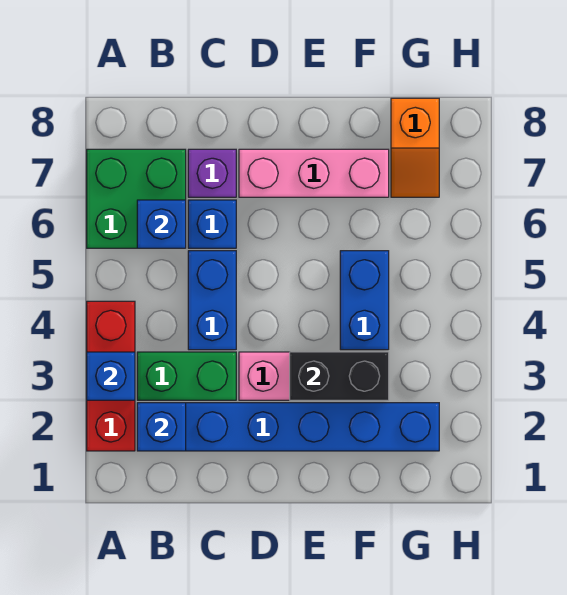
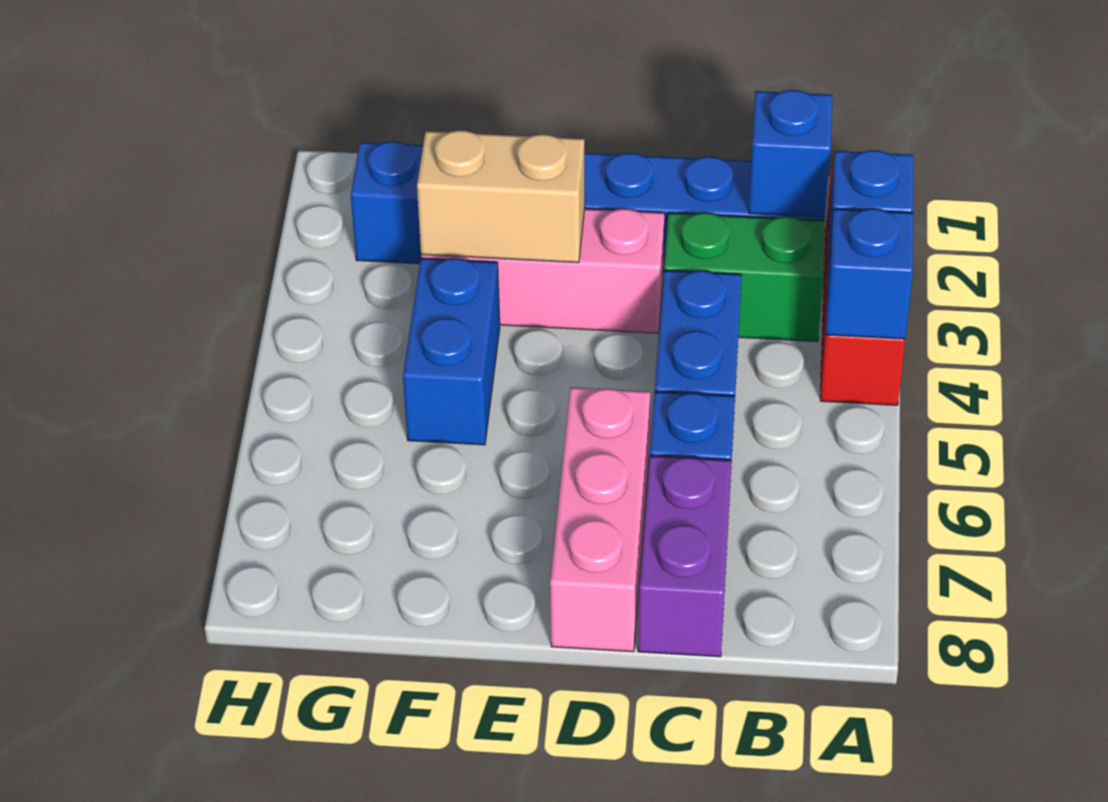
green 2x2 brick [87,149,186,248] -> none
blue 1x1 brick [137,200,186,248] -> blue 1x1 brick moved to [826,209,913,339]
purple 1x1 brick [188,149,236,197] -> purple 1x2 brick [638,456,731,657]
pink 1x3 brick [239,149,389,197] -> pink 1x3 brick turned to [550,387,650,652]
black 1x2 brick [290,352,389,400] -> tan 1x2 brick [417,130,585,263]
orange 1x2 slope [391,98,439,197] -> none

